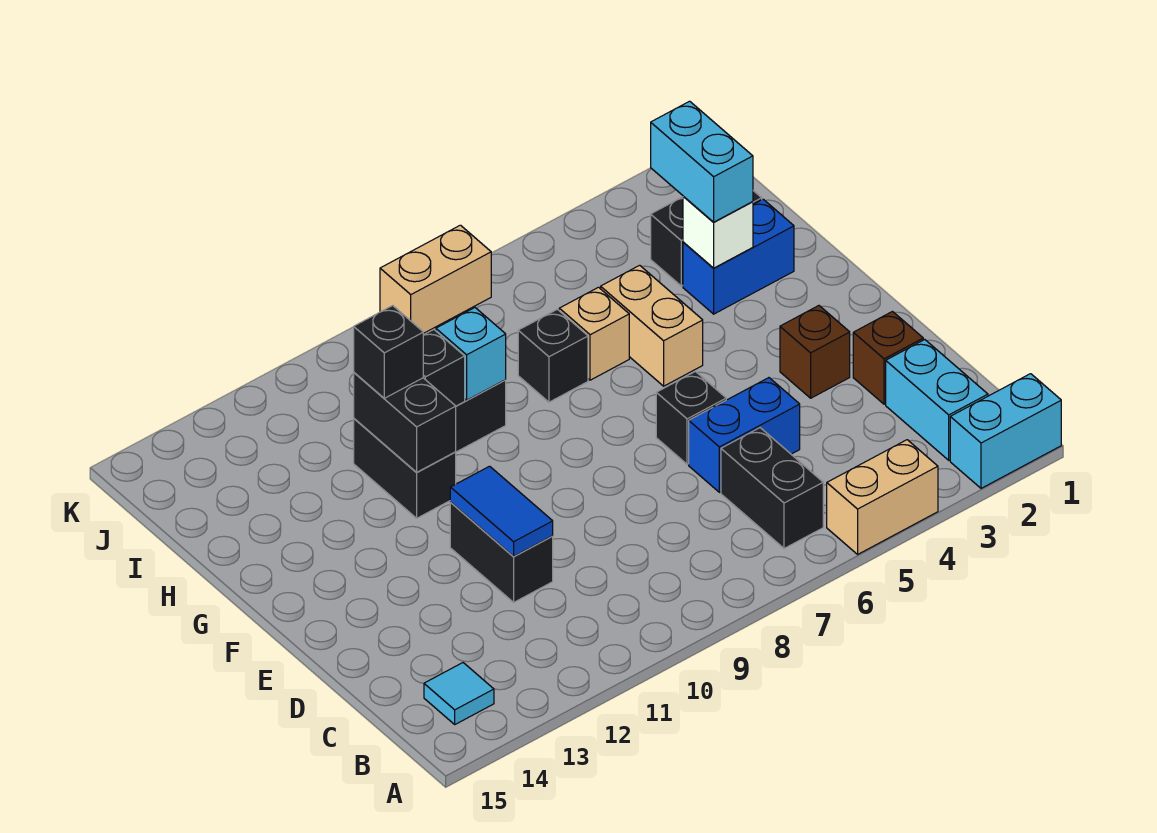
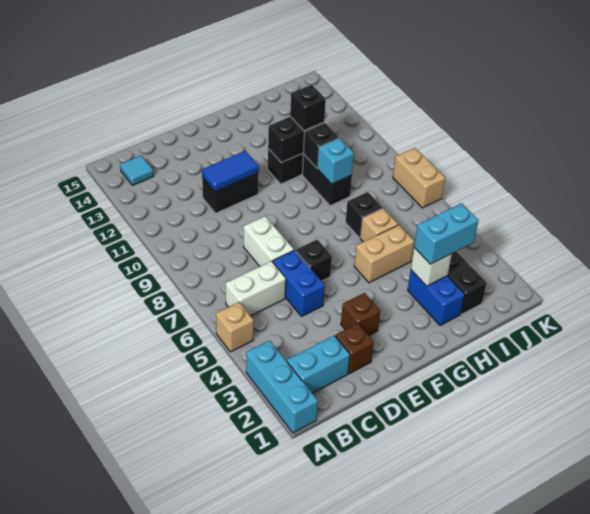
cyan 1x2 brick [950,374,1061,488] -> cyan 1x3 brick [246,340,318,433]
tan 1x2 brick [827,440,938,554] -> tan 1x1 brick [216,302,254,352]
black 1x2 brick [721,428,823,548] -> white 1x2 brick [225,261,286,316]
none -> white 1x2 brick [244,216,294,266]

